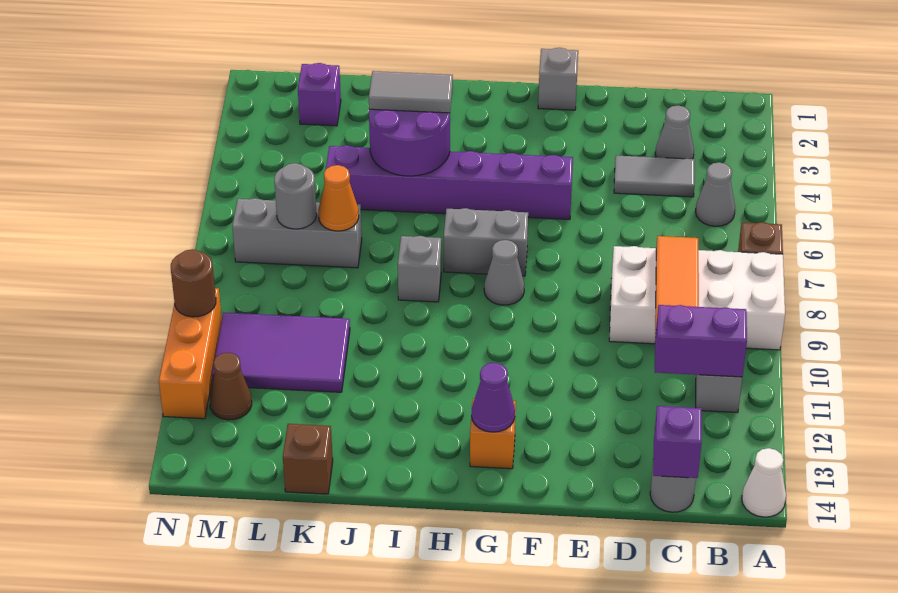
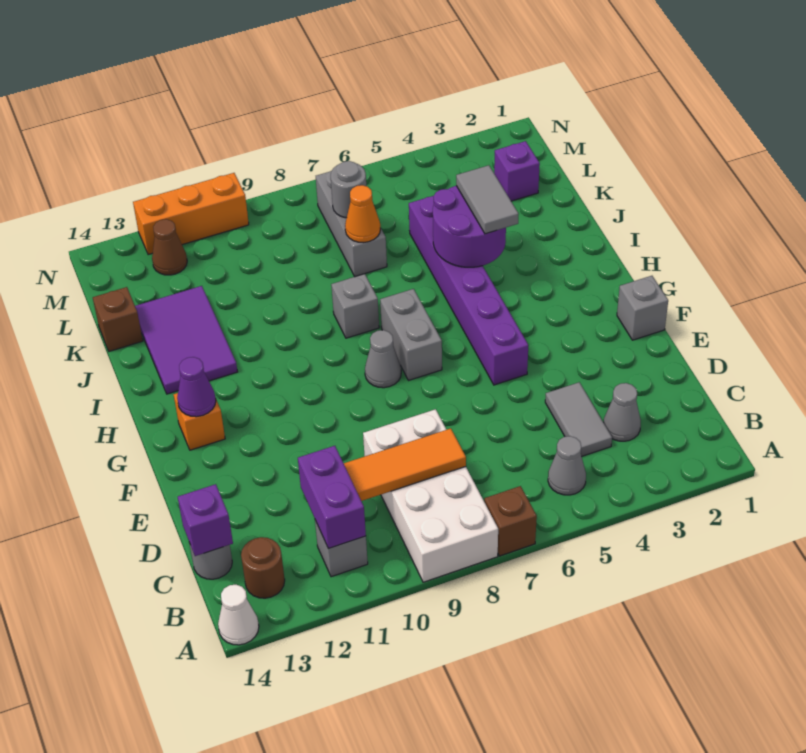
purple 2x3 tile [212,312,350,392] -> purple 2x3 tile moved to [135,286,238,394]
brown 1x1 round brick [171,249,216,317] -> brown 1x1 round brick moved to [241,537,285,598]

